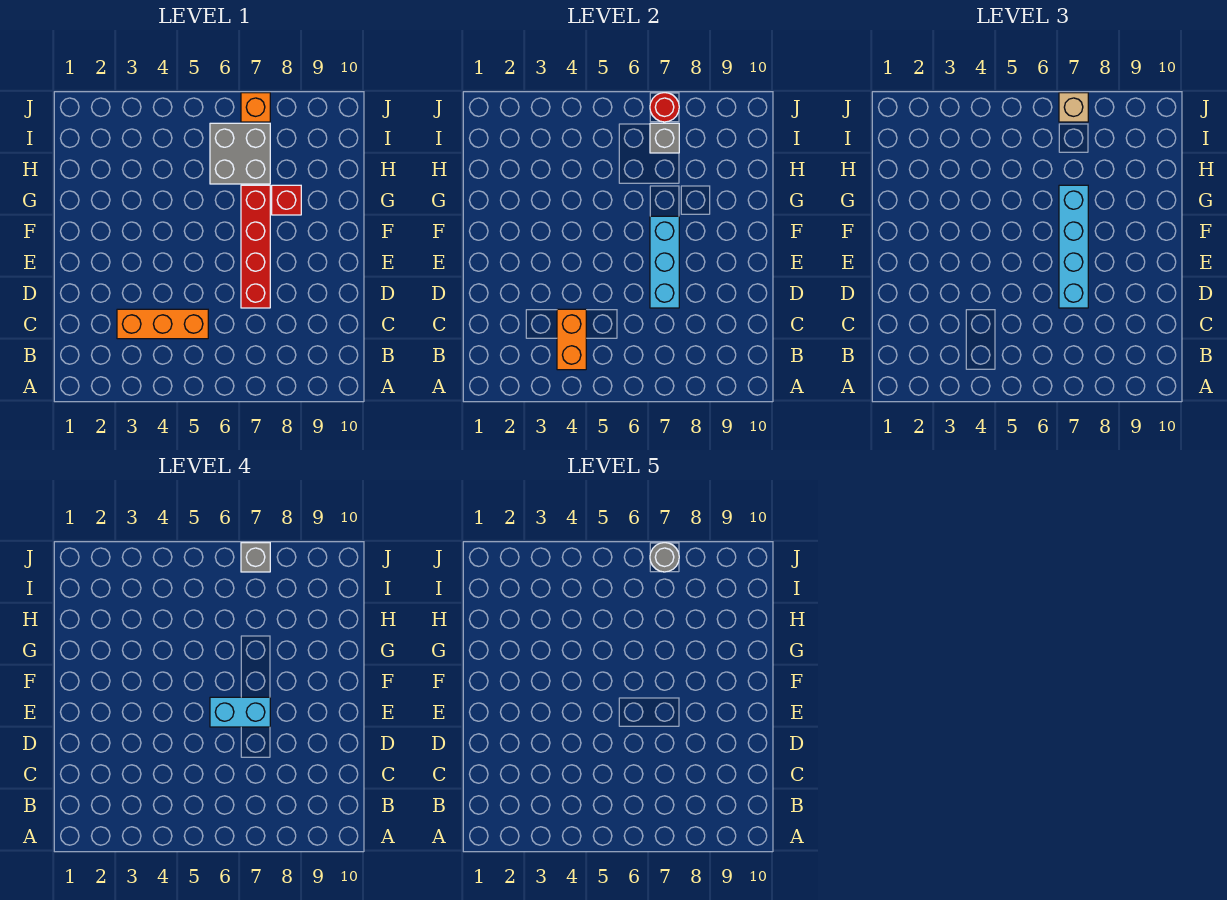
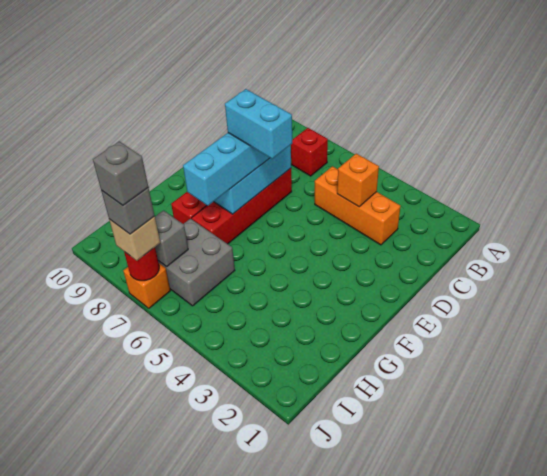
orange 1x2 brick [557,309,586,370] -> orange 1x1 brick [337,154,379,207]
none -> red 1x1 brick [291,128,328,176]
grey 1x1 round brick [650,543,679,572] -> grey 1x1 brick [93,141,148,205]

